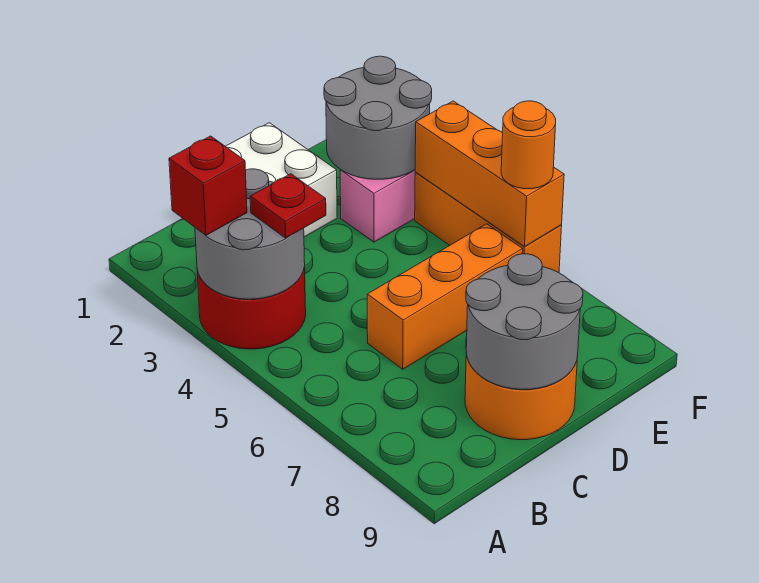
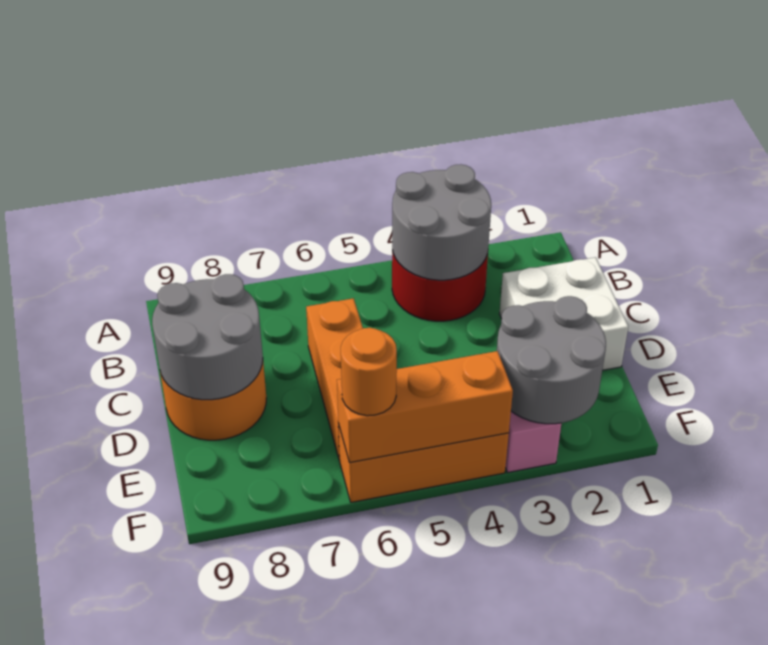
red 1x1 brick [169,136,247,235] -> none
red 1x1 plate [250,174,326,238] -> none

